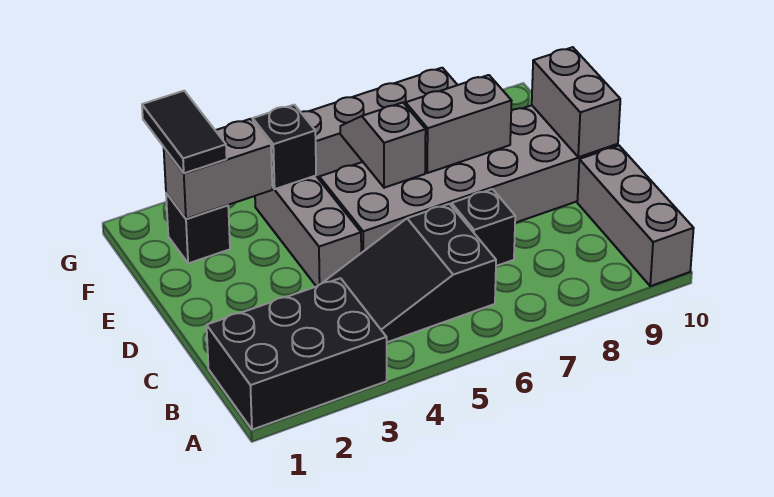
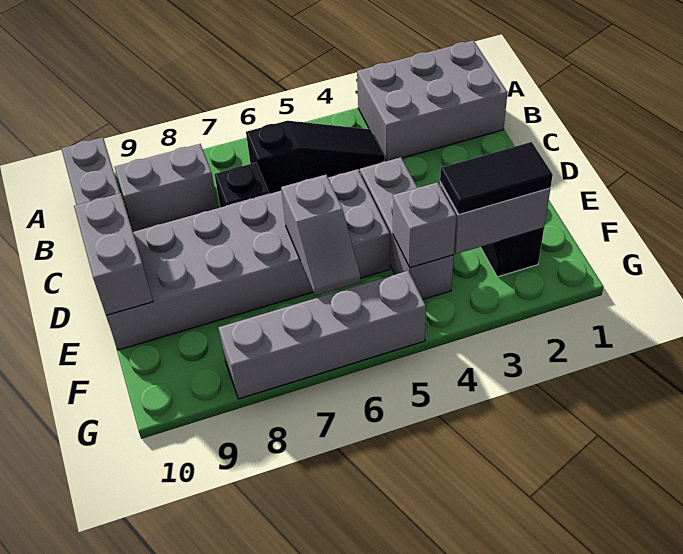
black 2x3 brick [207,278,387,430] -> grey 2x3 brick [357,40,508,161]
black 2x3 slope [323,204,496,342] -> black 1x3 slope [246,121,385,194]
grey 1x2 brick [406,75,512,173] -> grey 1x2 brick moved to [115,144,218,232]
black 1x2 tile [142,91,227,173] -> black 1x2 tile turned to [440,142,553,214]
black 1x1 brick [253,105,316,189] -> grey 1x1 brick [393,182,456,268]

